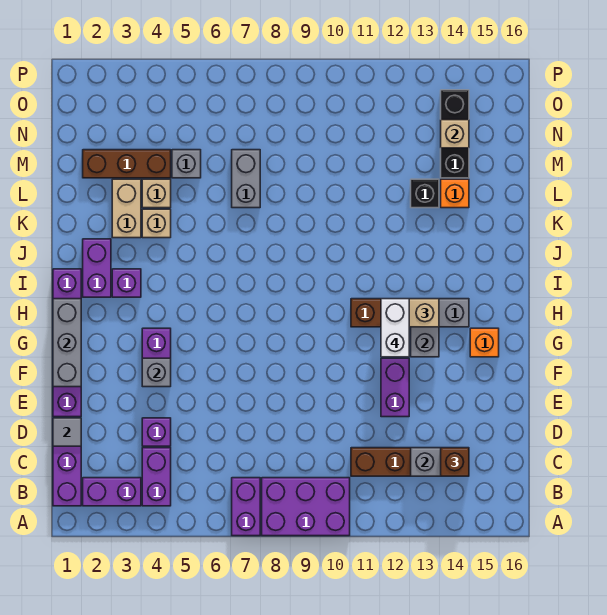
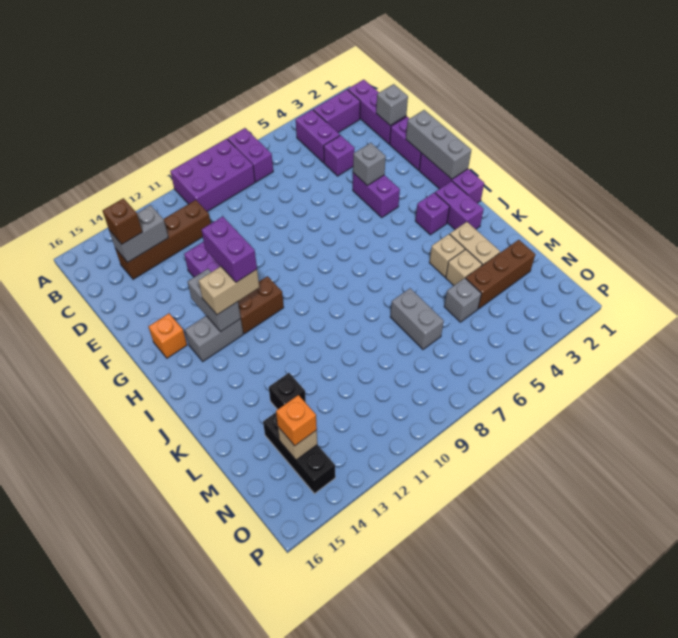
grey 1x1 tile [53,418,81,446] -> grey 1x1 brick [376,84,408,125]
white 1x2 brick [381,299,409,357] -> purple 1x2 brick [201,216,257,282]
orange 1x1 brick [441,179,469,208] -> orange 1x1 brick moved to [276,395,317,446]

